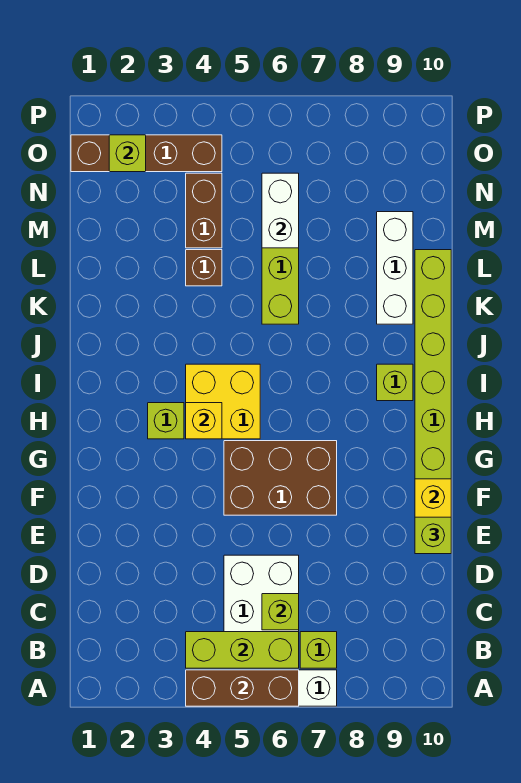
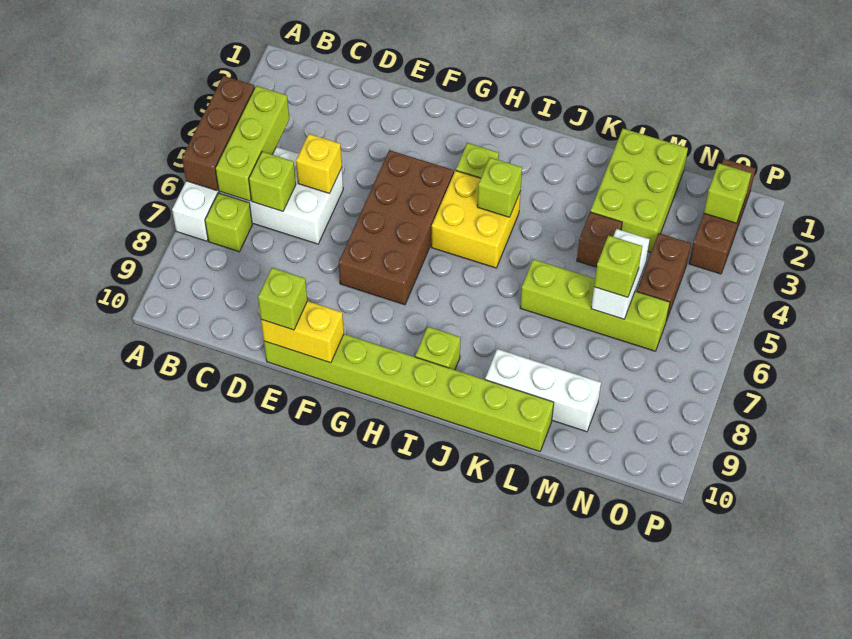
brown 2x3 brick [224,441,337,515] -> brown 2x4 brick [339,150,454,305]
yellow 1x1 brick [186,403,222,439] -> yellow 1x1 brick moved to [296,134,342,193]
none -> lime 1x1 brick [477,158,522,217]
none -> lime 2x3 brick [590,129,688,252]
brown 1x2 brick [186,173,222,248] -> brown 1x2 brick turned to [637,233,691,321]
white 1x2 brick [262,173,299,248] -> white 1x2 brick turned to [591,229,650,319]
none -> lime 1x1 brick [594,235,642,297]
brown 1x4 brick [71,135,222,172] -> brown 1x3 brick [689,159,756,274]

